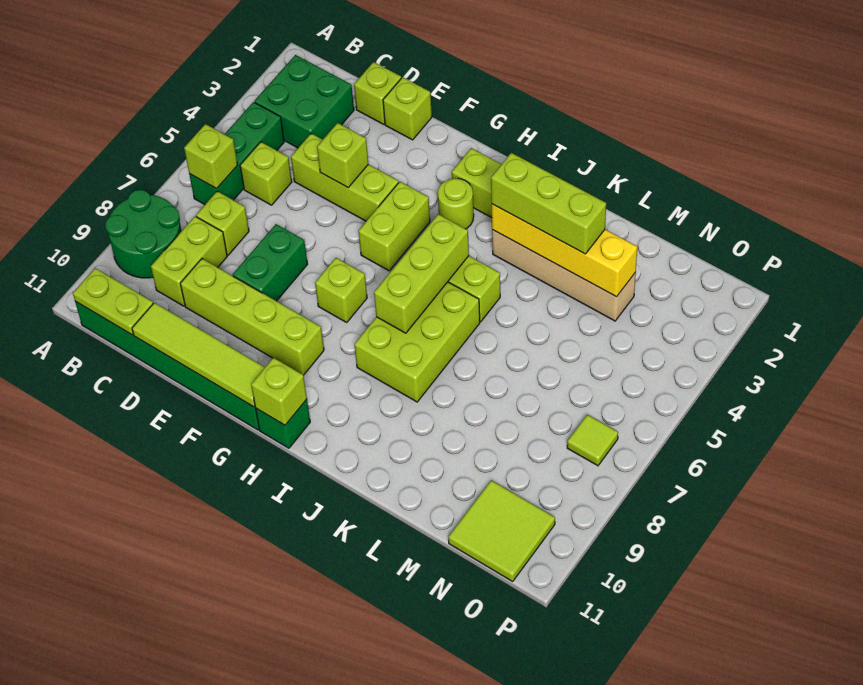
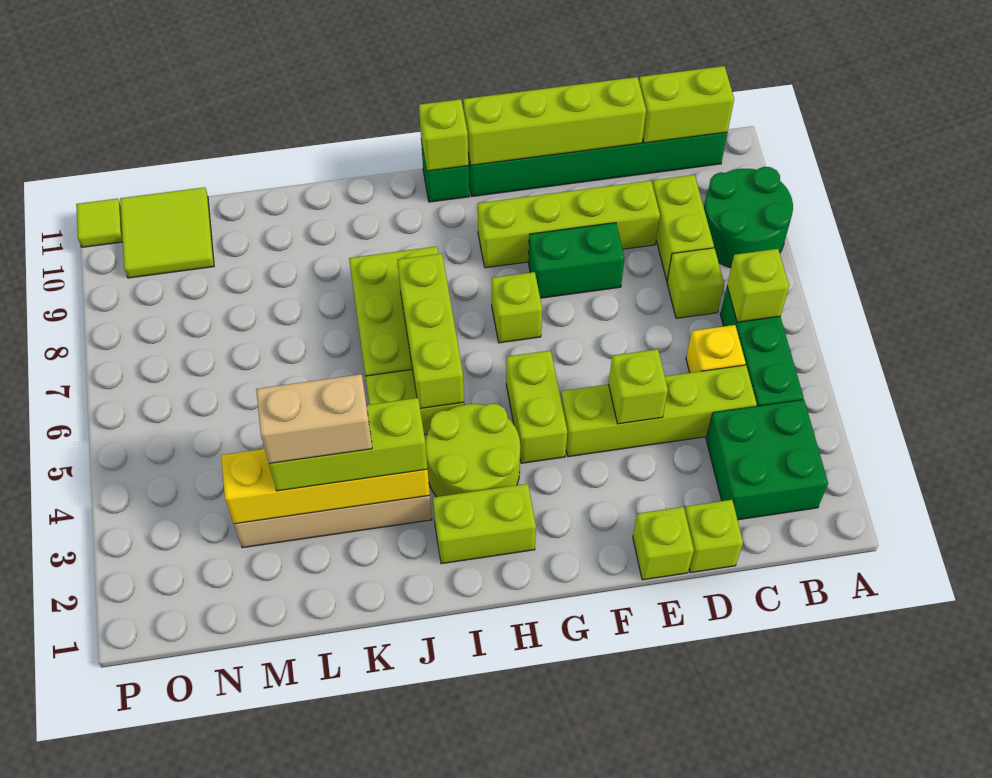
lime 1x2 plate [73,268,153,335] -> lime 1x2 brick [639,66,734,143]
lime 1x1 brick [240,142,292,205] -> yellow 1x1 brick [686,325,746,373]
lime 1x3 brick [291,133,399,221] -> lime 1x4 brick [561,365,757,457]
lime 1x4 tile [132,303,265,407] -> lime 1x4 brick [463,77,646,165]
green 1x2 brick [233,224,308,301] -> green 1x2 brick turned to [528,223,625,298]
lime 1x1 round brick [438,178,474,229] -> lime 2x2 round brick [425,404,520,497]
none -> tan 1x2 brick [256,374,372,463]
lime 1x1 tile [567,415,618,466] -> lime 1x1 tile moved to [76,199,123,247]

